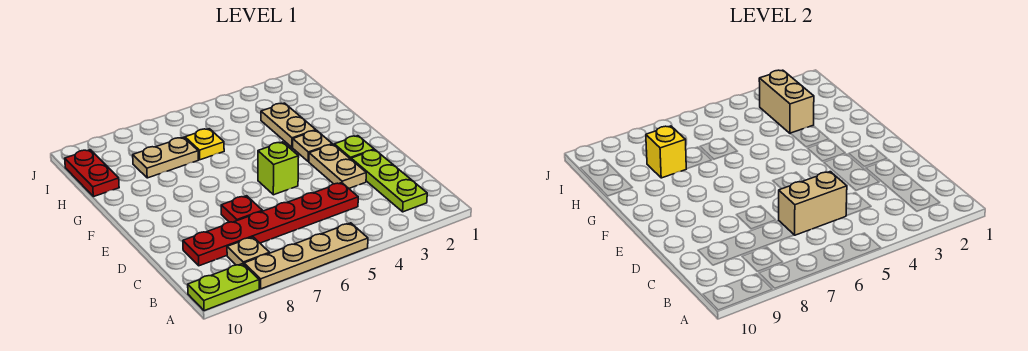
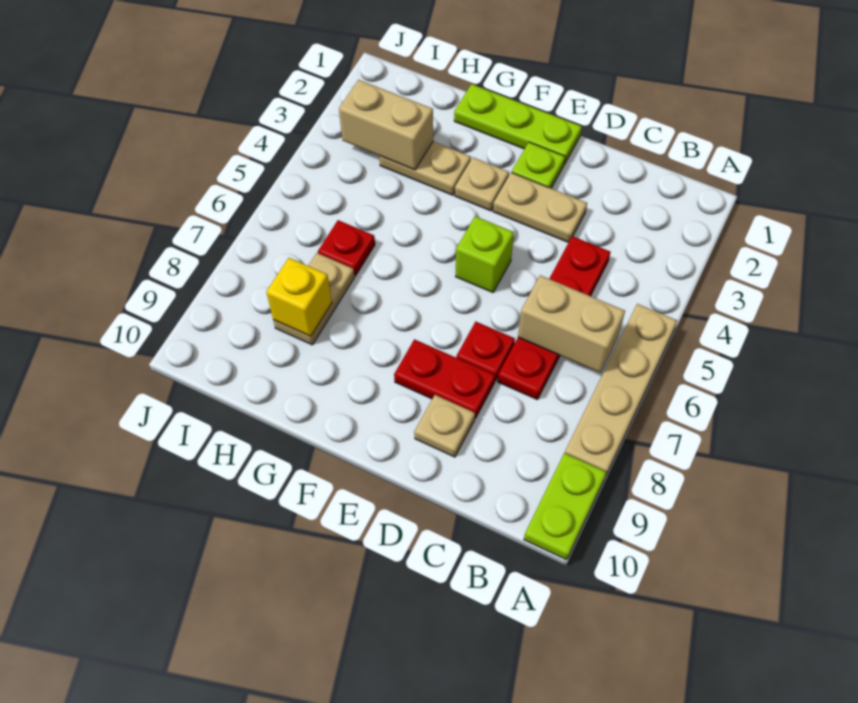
lime 1x3 plate [351,150,427,212] -> lime 1x3 plate moved to [454,84,582,165]
tan 1x1 plate [227,237,269,265] -> tan 1x1 plate moved to [414,395,475,457]
red 1x6 plate [183,183,358,266] -> red 1x4 plate [498,236,610,400]
tan 1x2 brick [779,172,847,235] -> tan 1x2 brick turned to [518,275,625,373]
yellow 1x1 plate [185,129,224,160] -> red 1x1 plate [318,220,375,276]
red 1x2 plate [65,150,119,197] -> red 1x2 plate moved to [394,339,495,418]

